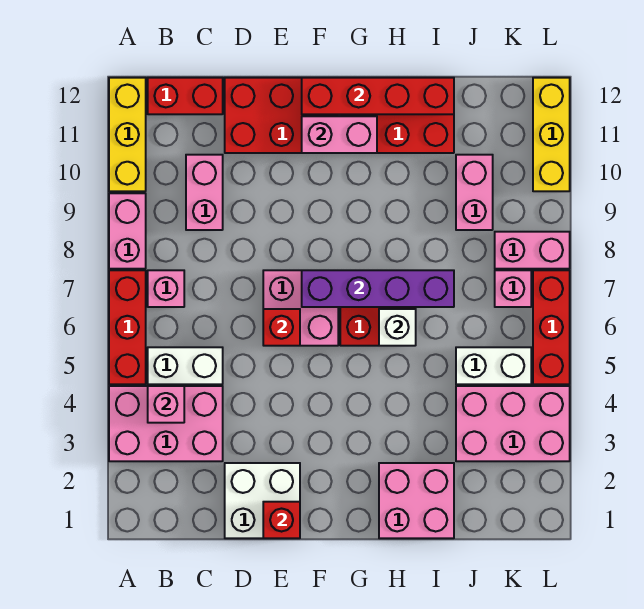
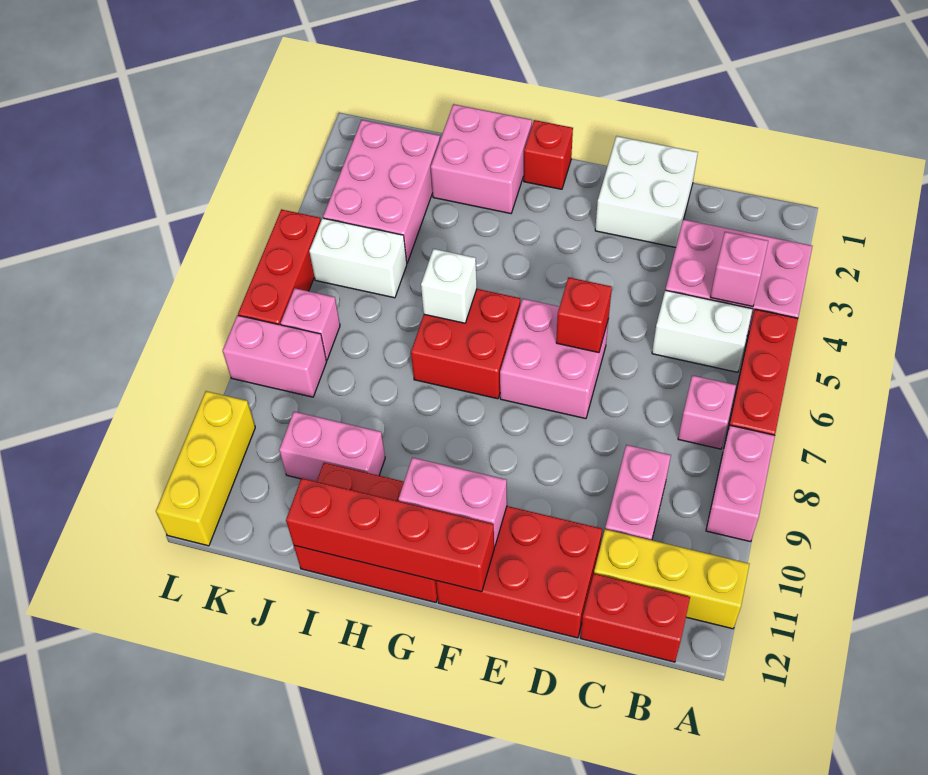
yellow 1x3 brick [109,78,146,191] -> yellow 1x3 brick turned to [594,529,749,629]
red 1x1 brick [263,502,300,538] -> red 1x1 brick moved to [524,120,573,189]
purple 1x4 brick [302,270,454,307] -> none
pink 2x3 brick [456,386,570,461] -> pink 2x3 brick turned to [323,120,440,263]
pink 1x2 brick [456,155,493,230] -> pink 1x2 brick turned to [279,412,385,482]

